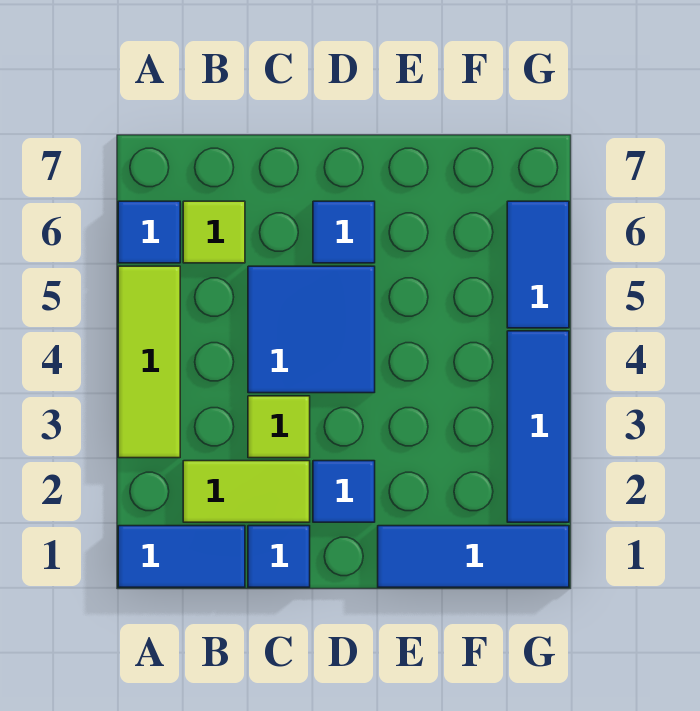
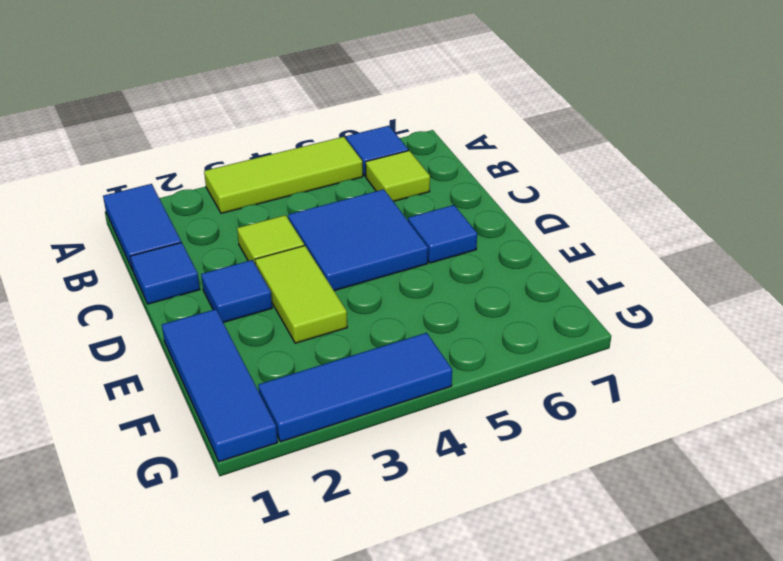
lime 1x2 tile [183,461,310,522] -> lime 1x2 tile moved to [255,246,347,343]
blue 1x2 tile [507,201,569,328] -> none

